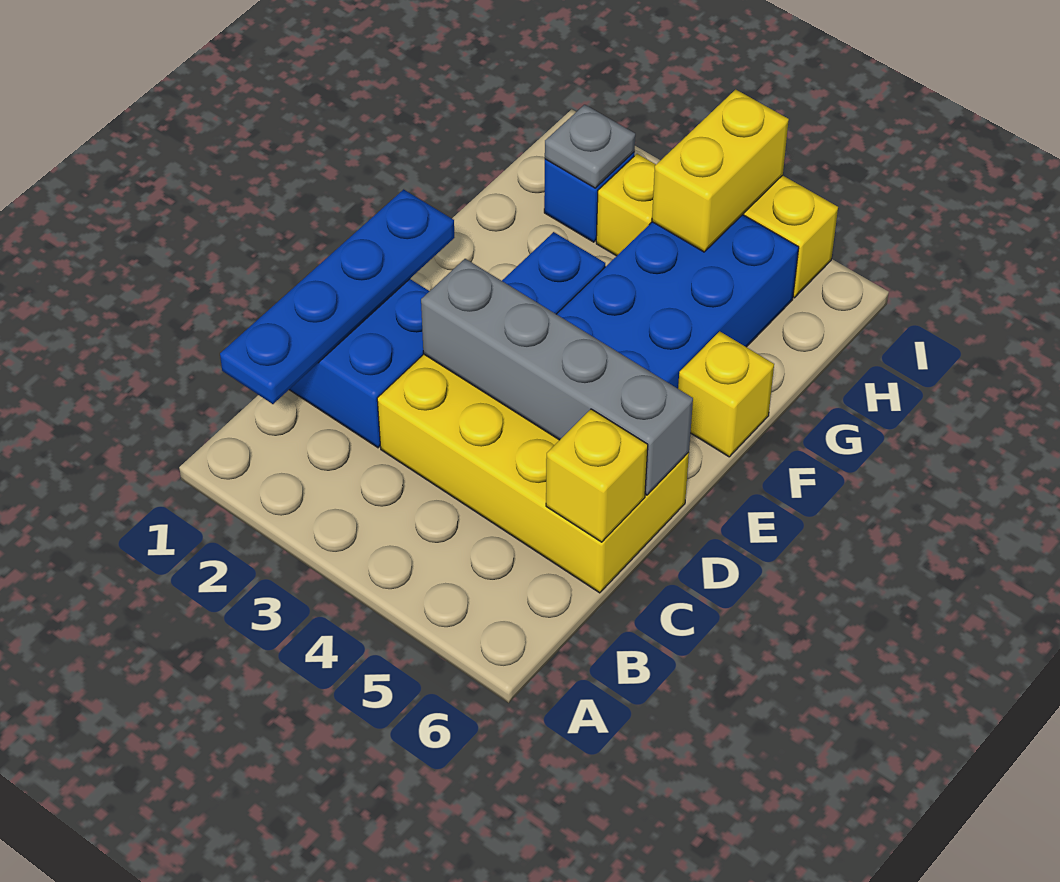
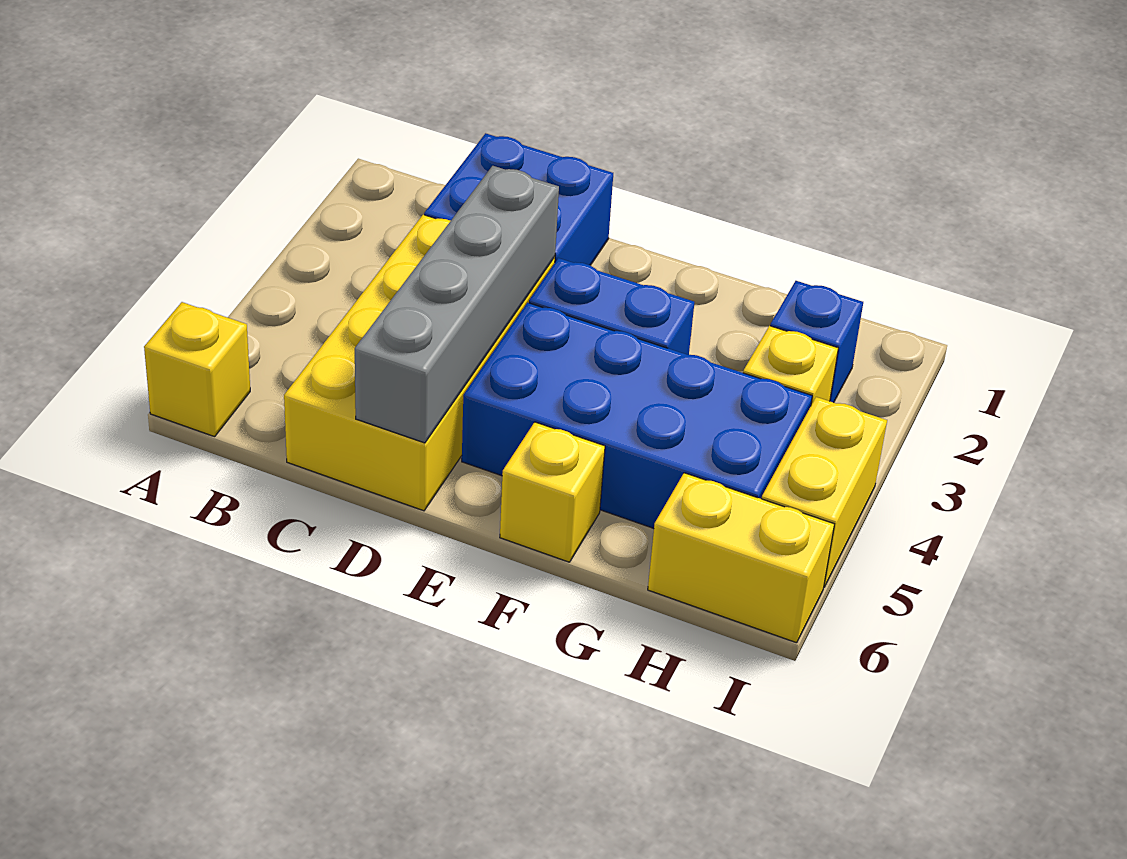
blue 1x4 plate [220,189,454,404] -> none
yellow 1x1 brick [546,409,648,542] -> yellow 1x1 brick moved to [144,302,250,437]
grey 1x1 plate [545,105,635,188] -> none
yellow 1x2 brick [652,89,789,252] -> yellow 1x2 brick moved to [648,473,834,643]

